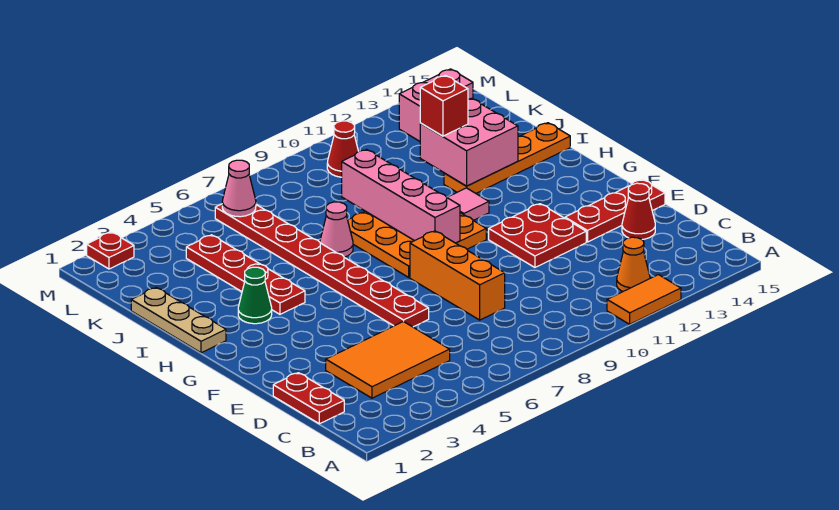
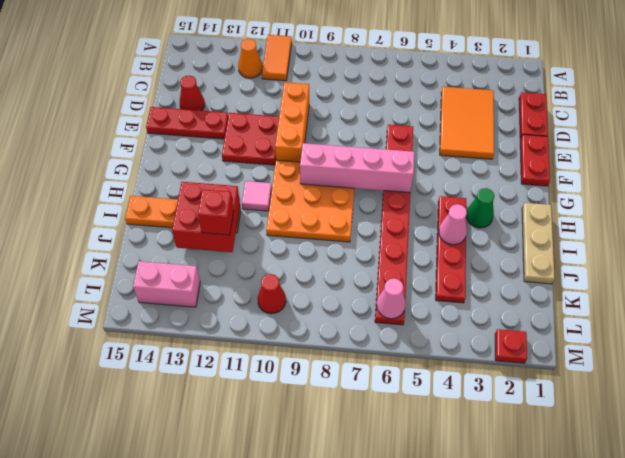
orange 1x2 tile [607,275,681,324] -> orange 1x2 tile turned to [262,35,292,81]
orange 2x3 tile [326,321,450,398] -> orange 2x3 tile turned to [440,87,494,159]
orange 1x3 brick [410,231,505,320] -> orange 1x3 brick moved to [275,82,309,162]
none -> red 1x2 plate [520,135,550,186]
pink 1x4 brick [342,150,460,243] -> pink 1x4 brick turned to [300,143,415,193]
pink 1x1 cone [320,202,353,257] -> pink 1x1 cone moved to [439,204,467,245]
pink 2x2 brick [420,98,518,186] -> red 2x2 brick [172,182,240,252]

